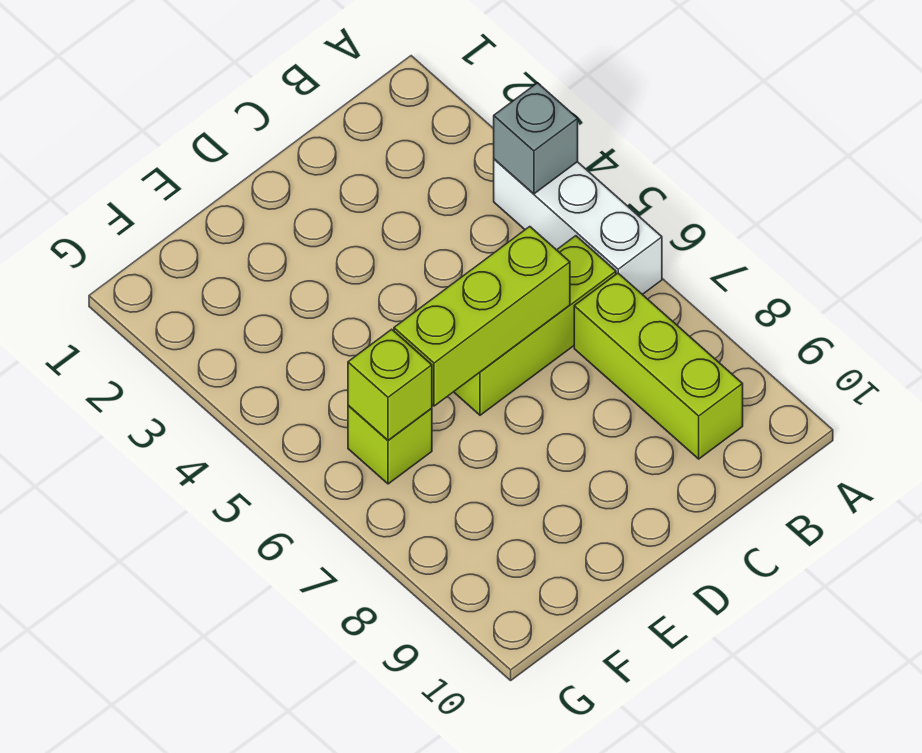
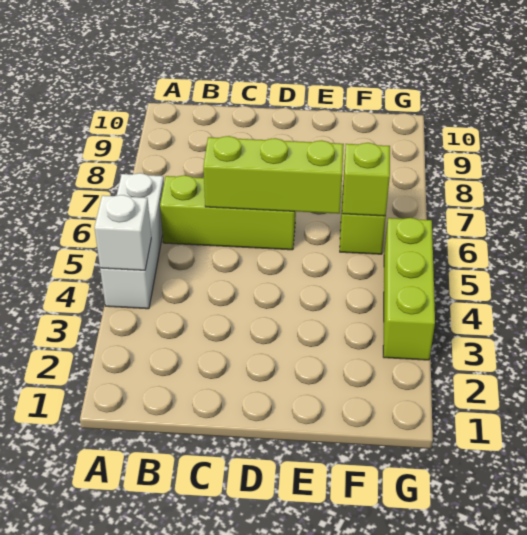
grey 1x1 brick [494,83,578,194] -> white 1x1 brick [94,195,151,270]
lime 1x3 brick [574,273,743,459] -> lime 1x3 brick moved to [383,218,435,360]

